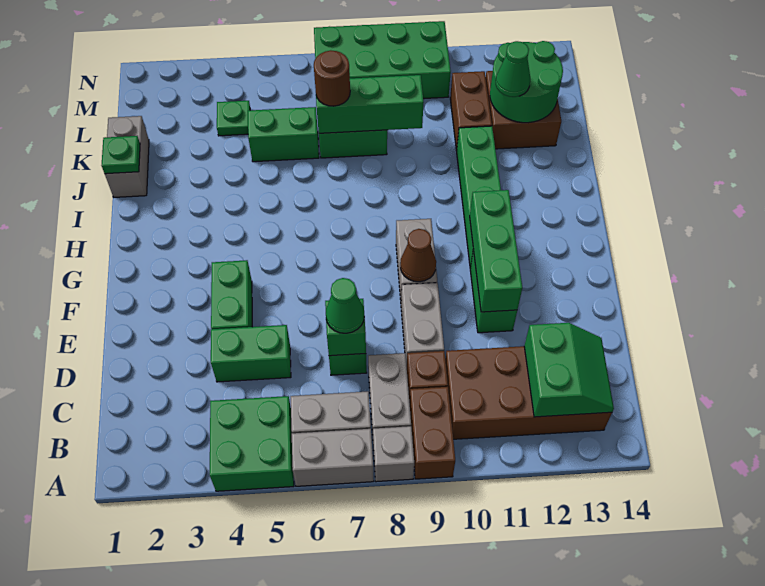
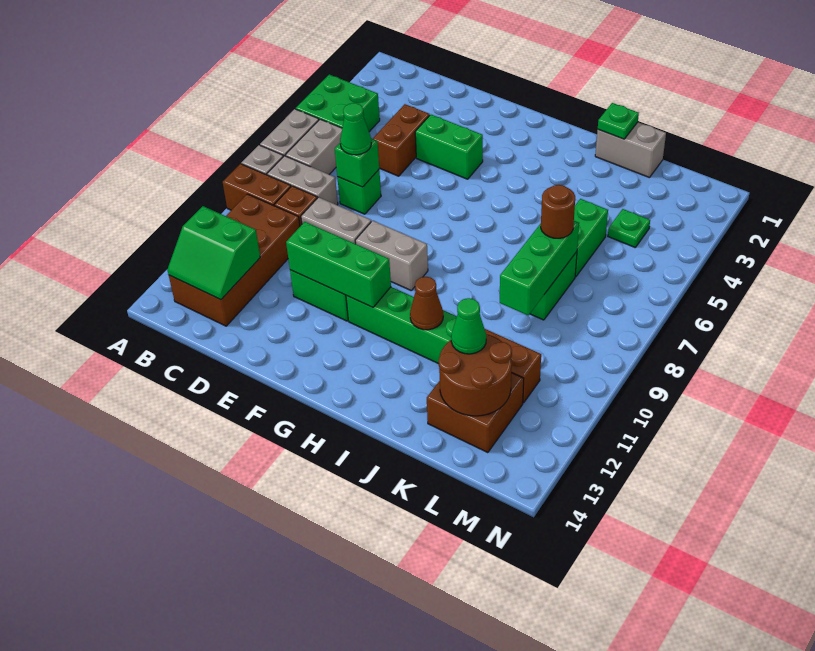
green 1x2 brick [211,325,291,382] -> brown 1x2 brick [373,104,430,176]
brown 1x1 cone [400,229,436,282] -> brown 1x1 cone moved to [410,277,443,330]
green 2x2 round brick [490,41,563,123] -> brown 2x2 round brick [439,334,512,416]
green 2x4 brick [314,21,451,99] -> none

